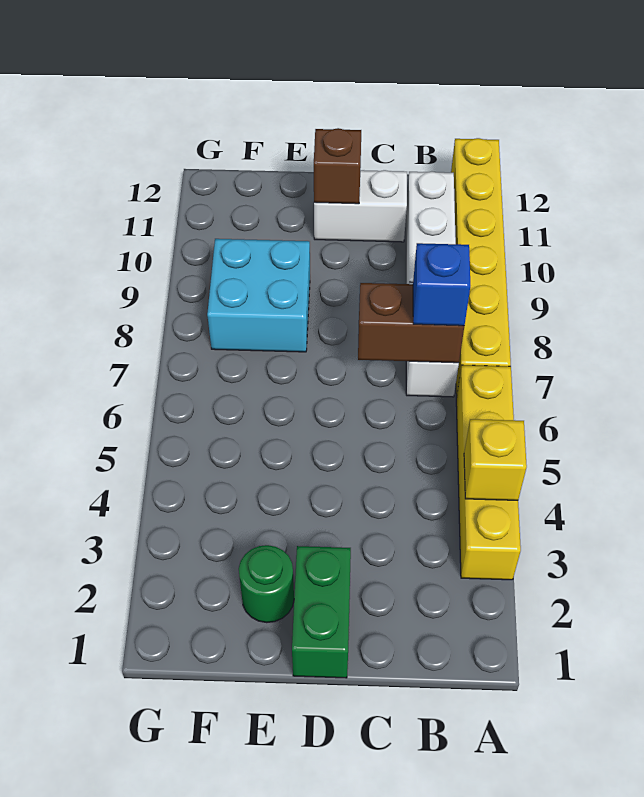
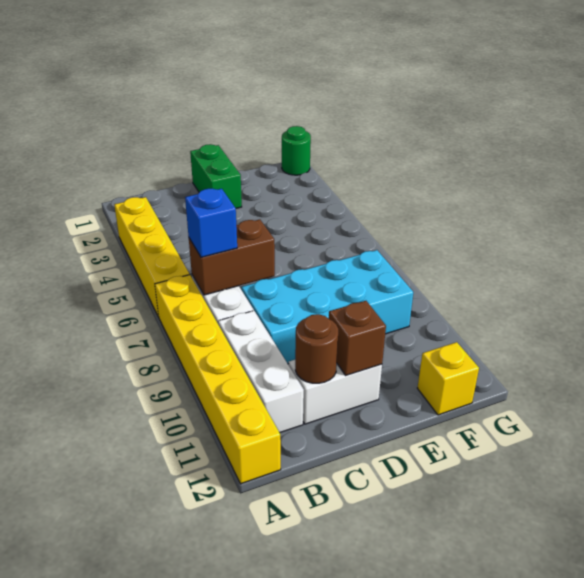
yellow 1x1 brick [464,419,527,500] -> yellow 1x1 brick moved to [417,342,479,415]
none -> brown 1x1 round brick [295,314,338,383]
green 1x1 round brick [239,545,294,623] -> green 1x1 round brick moved to [282,126,311,175]
cyan 2x2 brick [207,239,310,352] -> cyan 2x4 brick [241,250,413,364]

